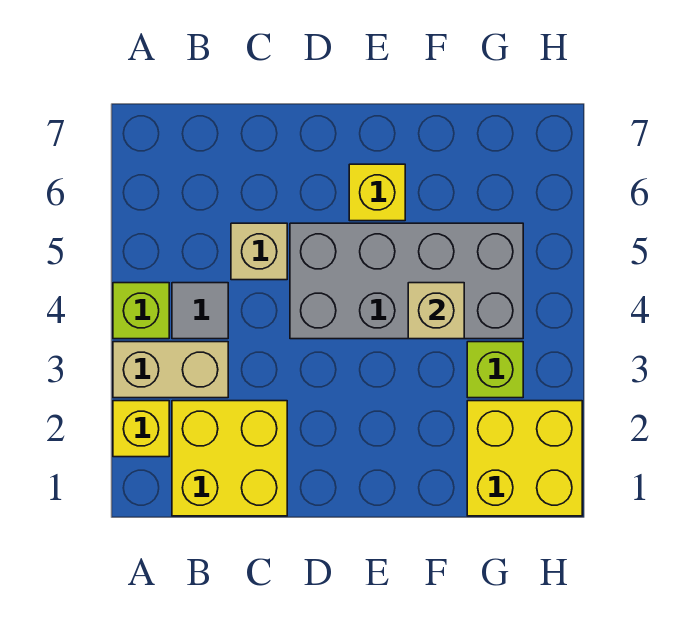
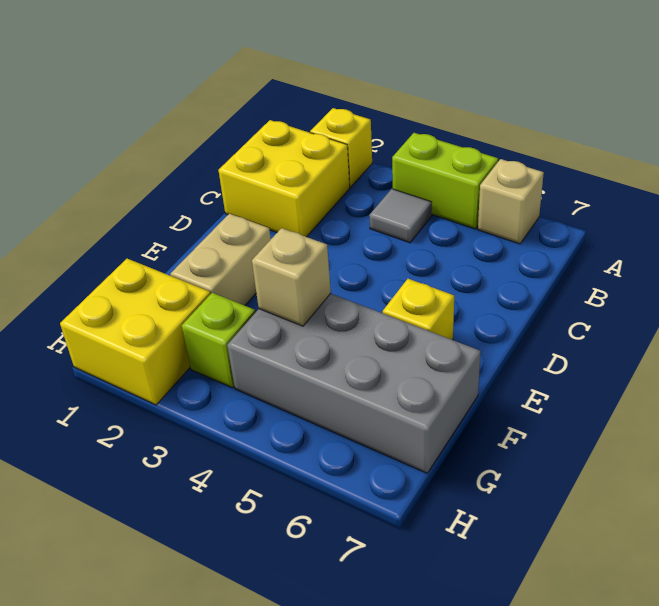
tan 1x2 brick [113,342,228,398] -> tan 1x2 brick moved to [170,214,271,306]
lime 1x1 brick [113,283,169,339] -> lime 1x2 brick [392,133,498,229]
tan 1x1 brick [231,223,287,280] -> tan 1x1 brick moved to [478,159,544,244]
grey 2x4 brick [290,223,523,339] -> grey 2x4 brick turned to [227,293,481,473]

